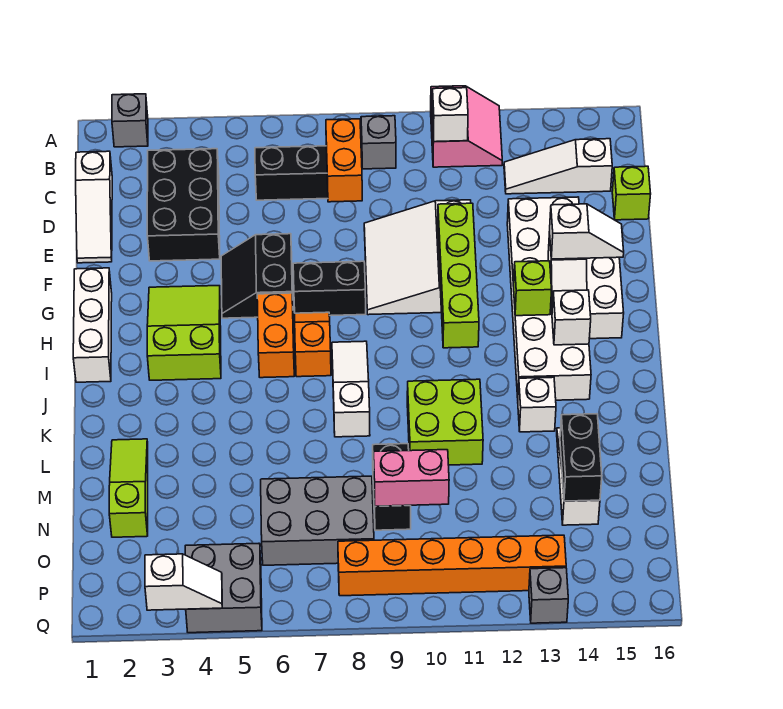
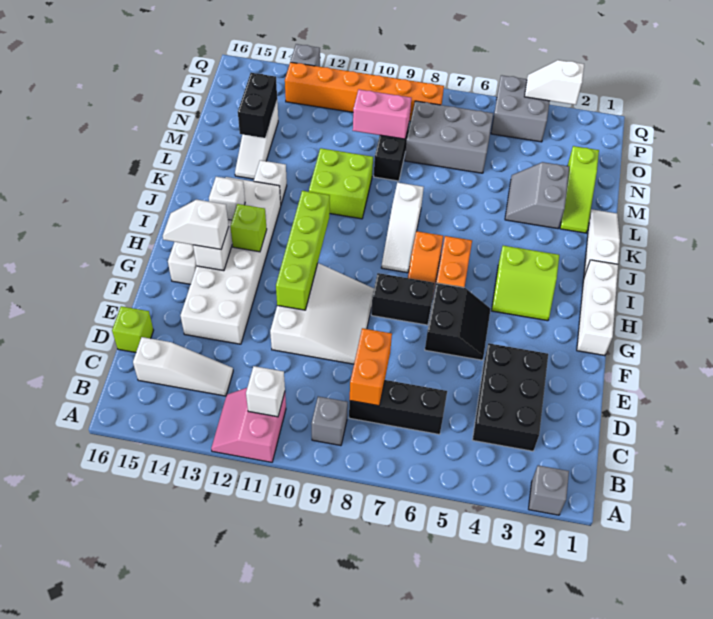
white 1x3 slope [76,151,112,263] -> white 1x3 slope moved to [584,209,620,276]
lime 2x3 slope [147,286,221,380] -> lime 2x2 slope [492,246,559,321]
none -> grey 2x2 slope [505,162,569,229]

